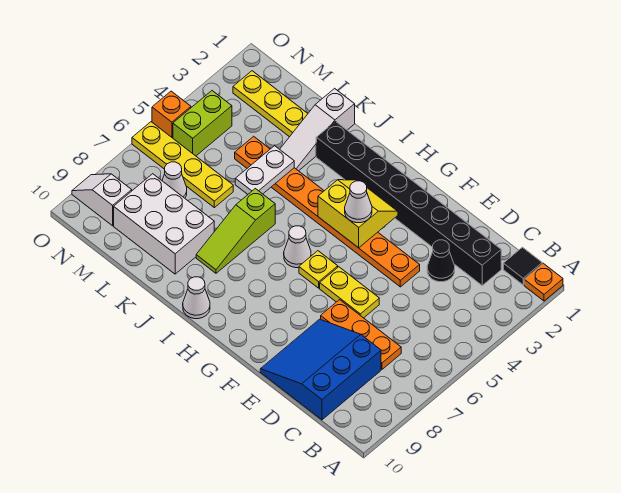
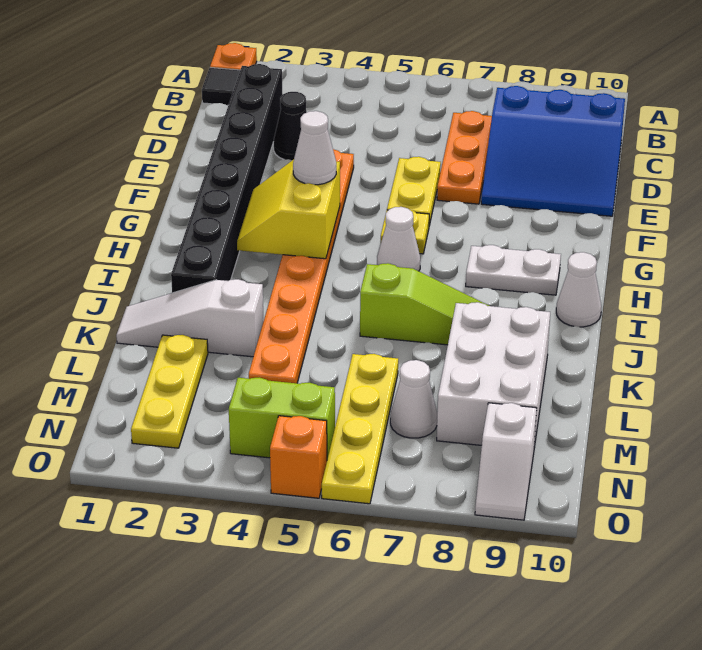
white 1x3 slope [280,88,355,171] -> white 1x3 slope turned to [116,279,264,357]
white 1x2 plate [235,146,294,195] -> white 1x2 plate moved to [466,245,561,295]

